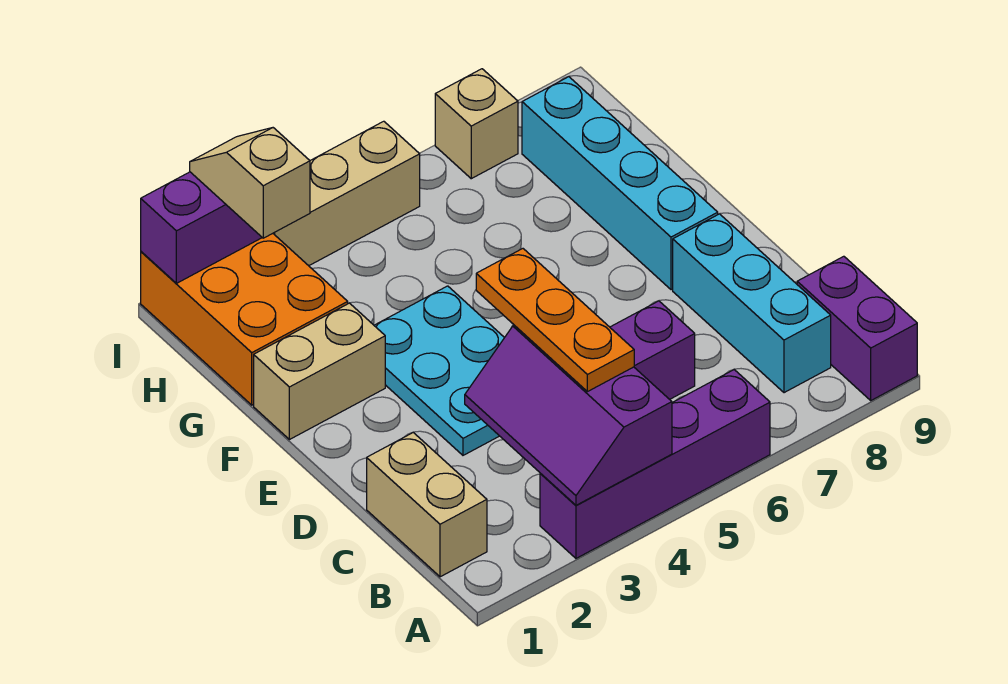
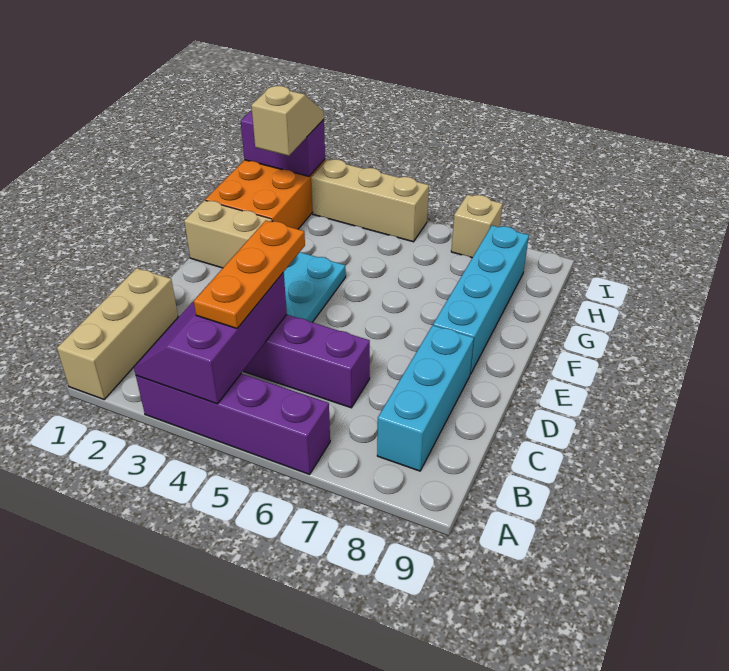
purple 1x2 brick [797,256,917,400] -> none
tan 1x2 brick [367,433,487,577] -> tan 1x3 brick [57,268,178,399]

